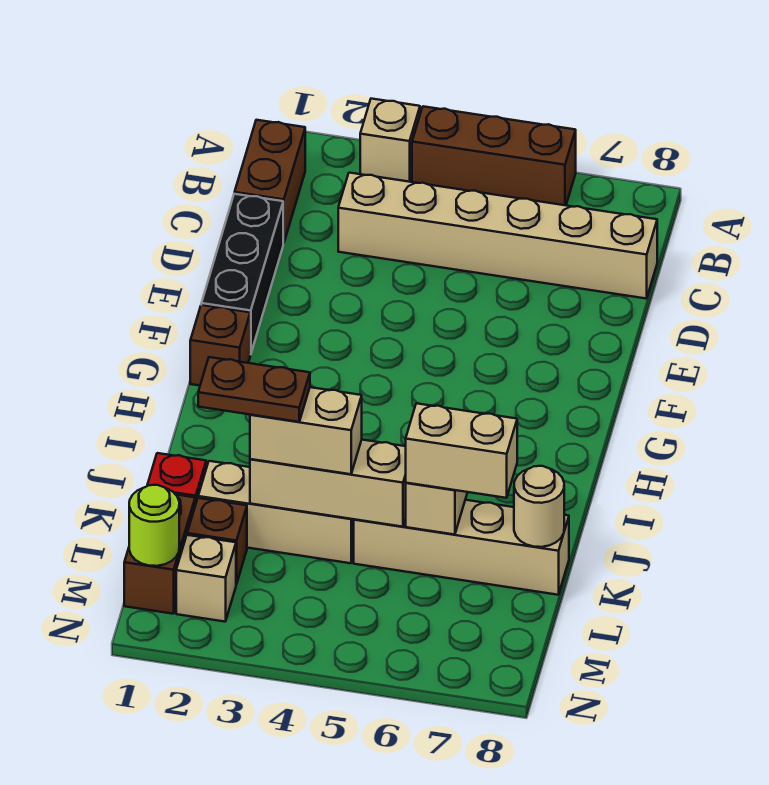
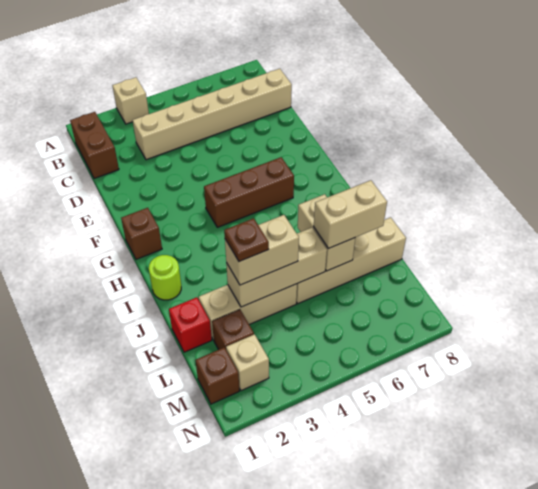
brown 1x3 brick [412,106,576,205] -> brown 1x3 brick moved to [204,157,294,227]
black 1x3 brick [201,194,283,355] -> none
brown 1x2 plate [198,357,310,422] -> brown 1x1 plate [224,218,269,261]
tan 1x1 round brick [514,466,564,547] -> none
brown 1x2 brick [124,495,195,614] -> brown 1x1 brick [196,347,239,404]
lime 1x1 round brick [129,485,179,566] -> lime 1x1 round brick moved to [149,255,181,300]

